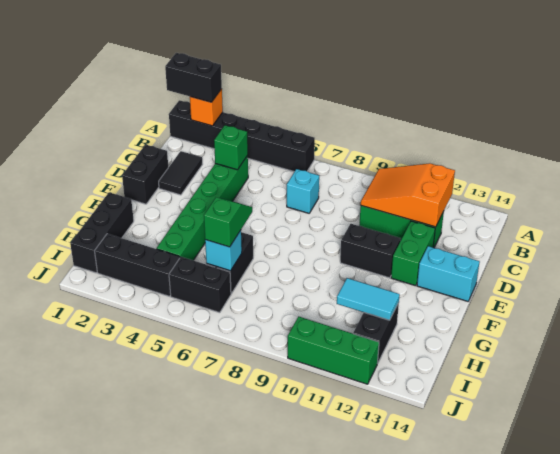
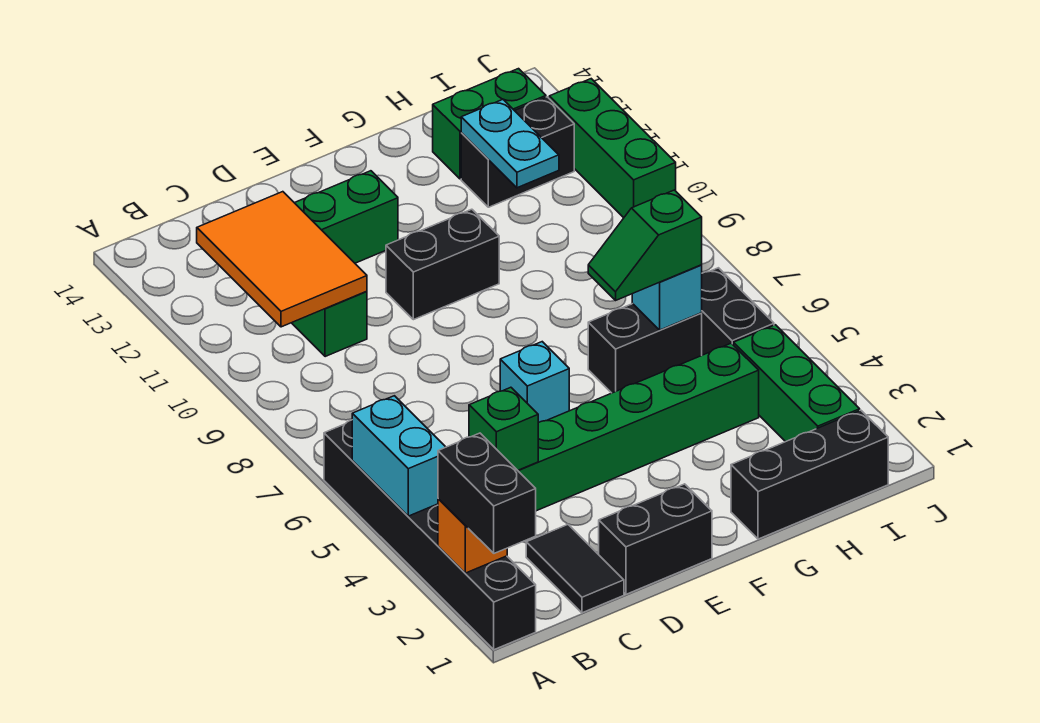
orange 2x3 slope [361,163,455,227] -> orange 2x3 tile [197,192,367,327]
black 1x2 tile [159,151,203,195] -> black 1x2 tile turned to [526,525,624,613]
cyan 1x1 brick [287,169,319,213] -> cyan 1x1 brick moved to [500,342,569,423]
black 1x2 brick [340,224,401,278] -> black 1x2 brick turned to [386,209,499,320]
cyan 1x2 brick [417,246,480,301] -> cyan 1x2 brick moved to [352,396,445,516]
cyan 1x2 tile [337,278,400,320] -> cyan 1x2 plate [461,100,559,188]
none -> green 1x2 brick [433,69,546,179]
black 1x3 brick [95,234,180,296] -> green 1x3 brick [734,325,860,442]

